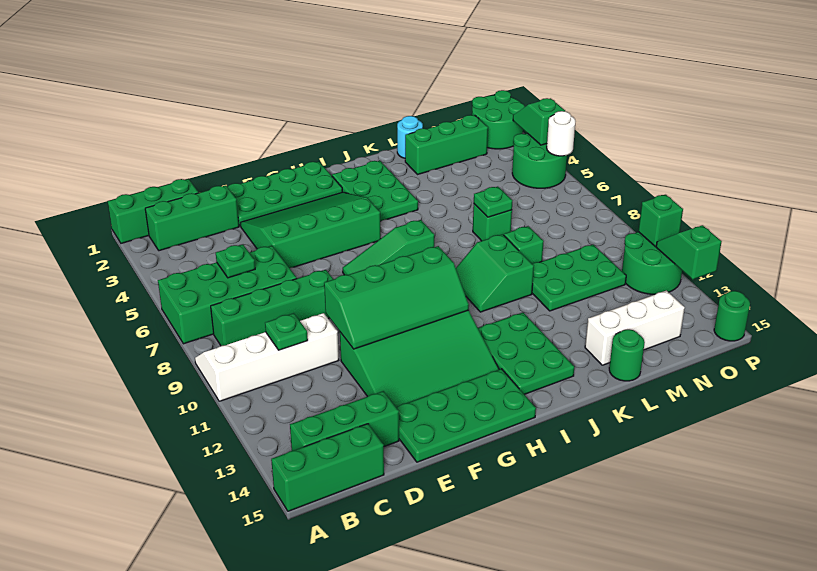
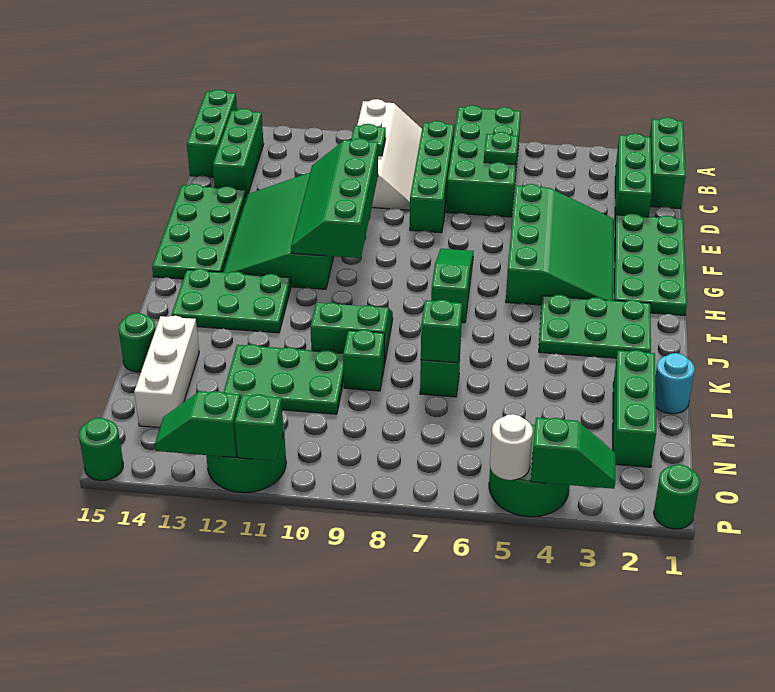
green 1x1 plate [474,187,512,217] -> green 1x1 brick [421,300,462,363]
green 2x3 plate [532,245,626,311] -> green 2x3 plate turned to [223,344,344,414]
green 2x2 round brick [472,90,525,149] -> green 1x1 round brick [654,465,700,529]
green 1x2 slope [656,225,722,279] -> green 1x2 slope turned to [155,391,240,458]

